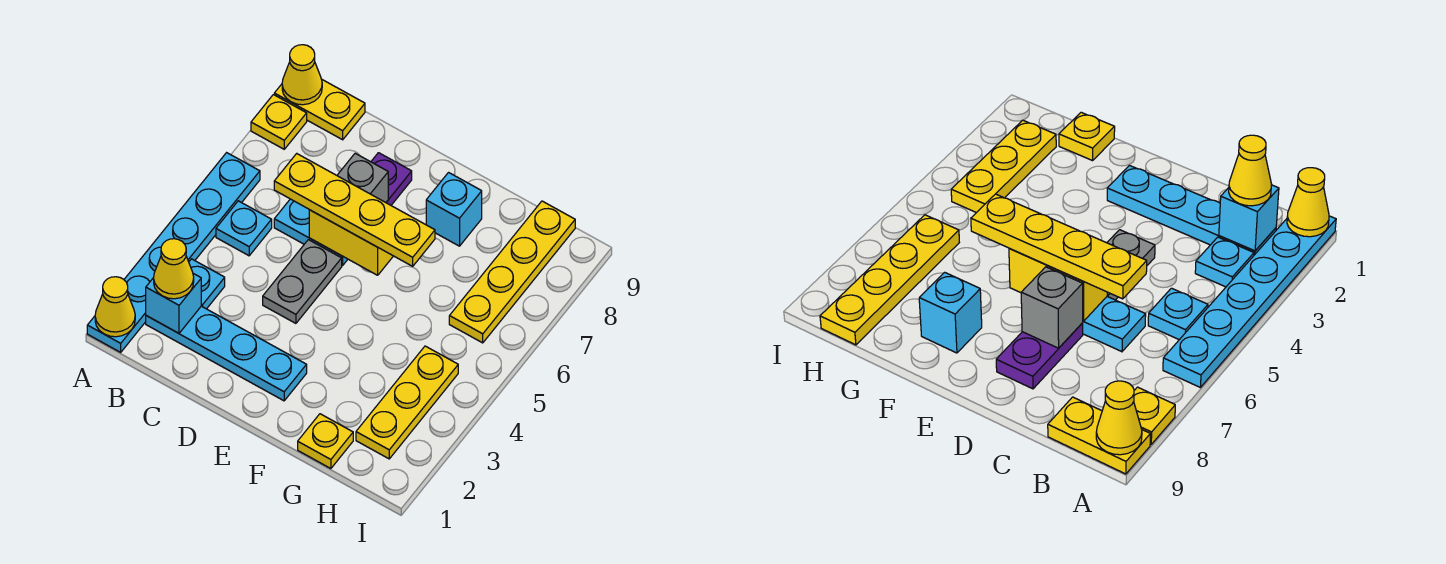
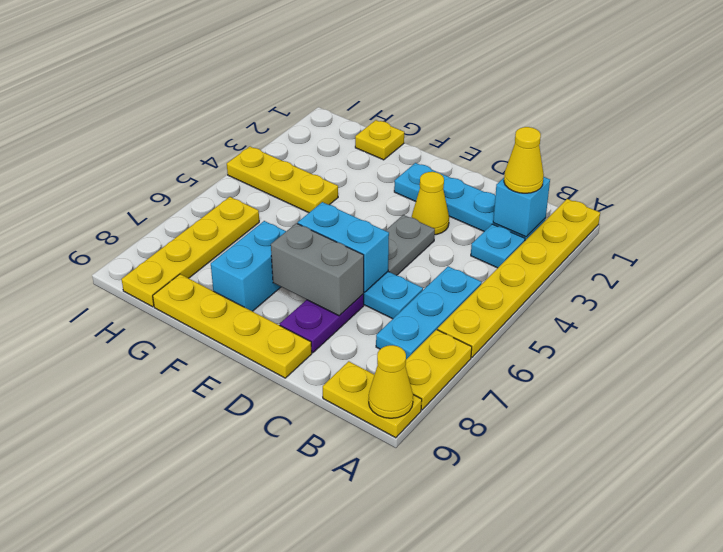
cyan 1x6 plate [87,153,260,352] -> yellow 1x6 plate [438,199,600,358]
yellow 1x1 cone [95,277,135,337] -> yellow 1x1 cone moved to [412,172,449,235]
yellow 1x1 plate [251,95,307,149] -> yellow 1x2 plate [406,330,472,410]
cyan 1x1 plate [216,201,272,256] -> cyan 1x3 plate [376,266,482,359]
yellow 1x4 plate [274,154,435,266] -> yellow 1x4 plate moved to [153,274,312,378]
yellow 1x2 brick [309,210,393,275] -> cyan 1x2 brick [298,202,389,292]
grey 1x1 brick [337,153,388,202] -> grey 1x2 brick [271,223,364,316]
cyan 1x1 brick [426,173,482,246] -> cyan 1x2 brick [211,221,286,311]
yellow 1x3 plate [356,346,458,459] -> yellow 1x3 plate turned to [227,147,338,213]

